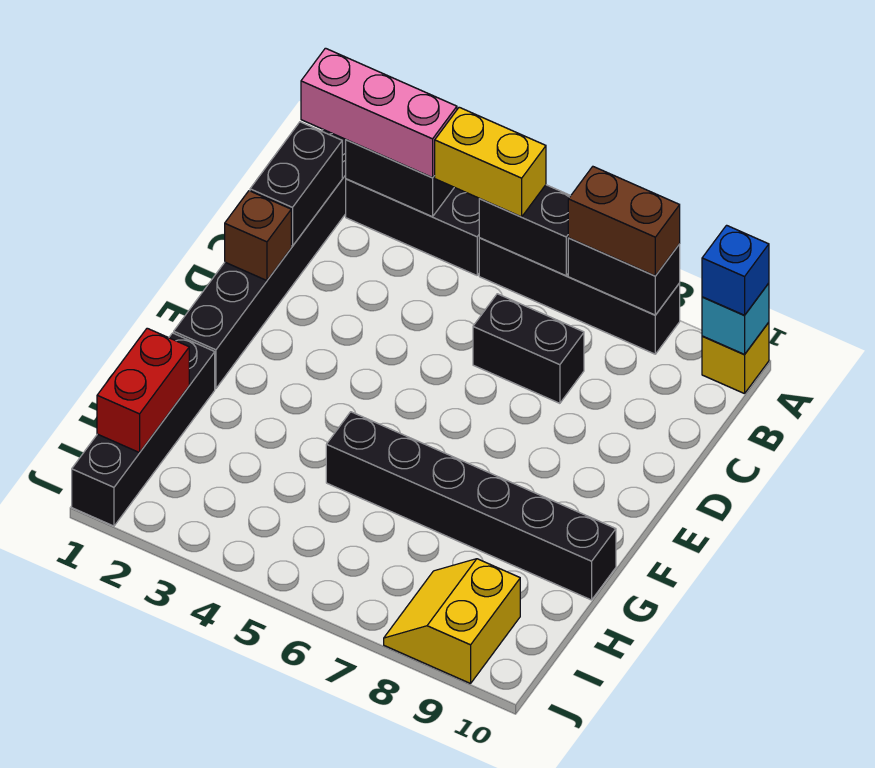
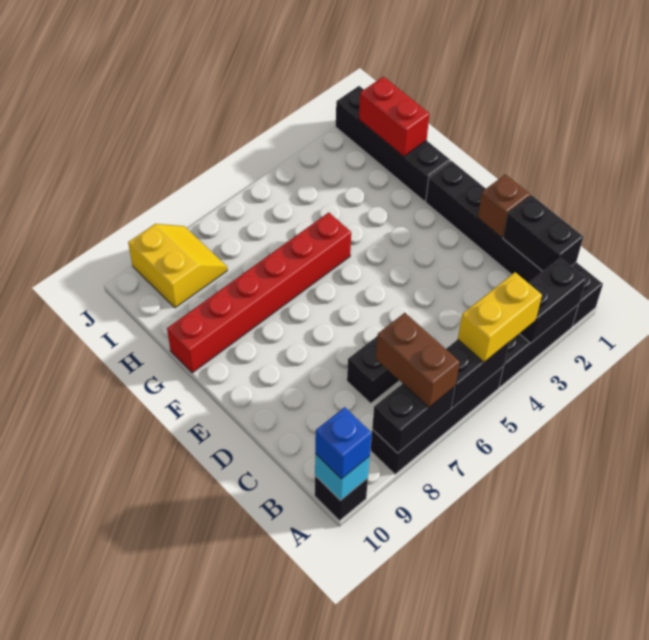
pink 1x3 brick [301,48,457,178] -> none
brown 1x2 brick [568,167,680,276] -> brown 1x2 brick turned to [376,313,460,407]
yellow 1x1 brick [702,322,769,394] -> black 1x1 brick [315,476,368,521]
black 1x6 brick [326,412,616,600] -> red 1x6 brick [167,212,351,373]

